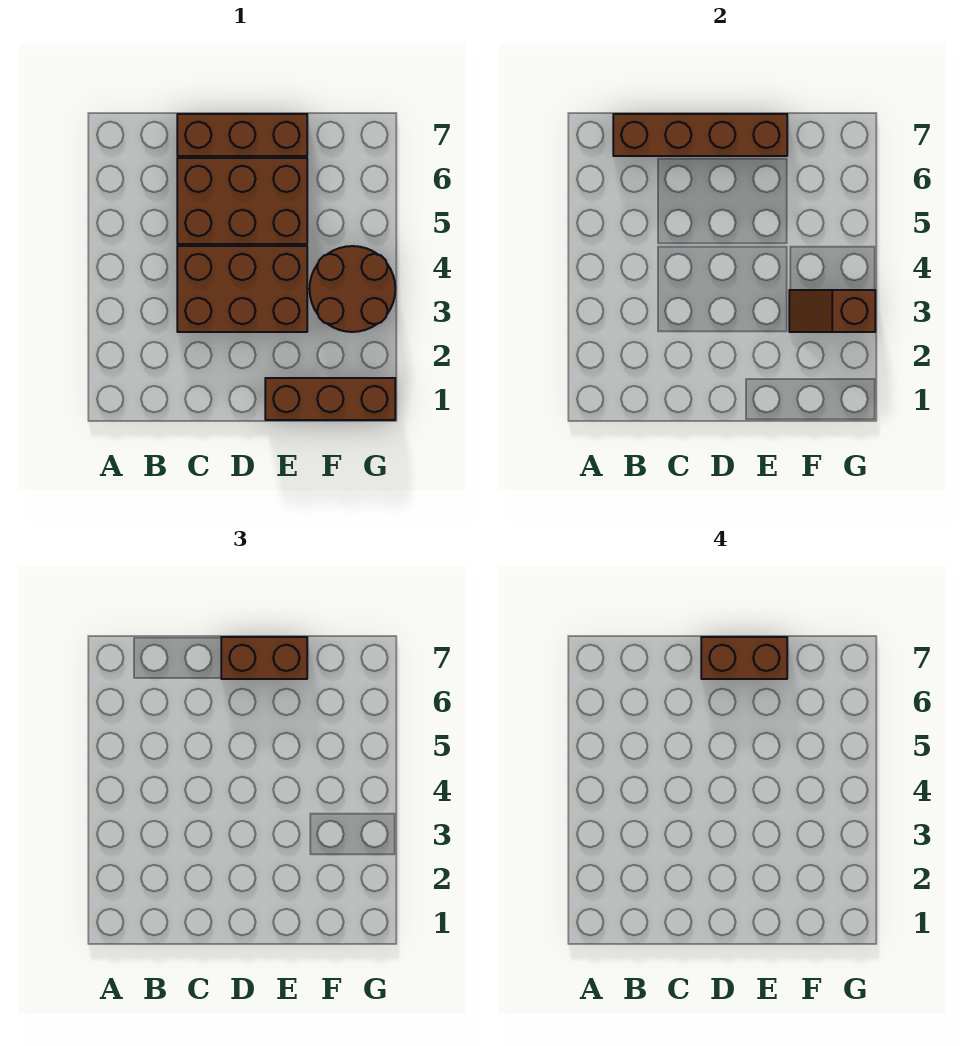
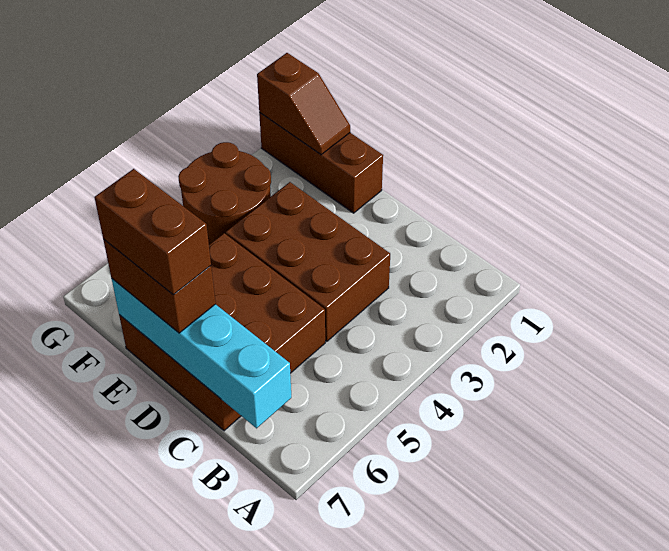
brown 1x4 brick [613,114,787,156] -> cyan 1x4 brick [112,279,291,428]
brown 1x2 slope [789,290,875,332] -> brown 1x2 slope moved to [257,53,350,155]

